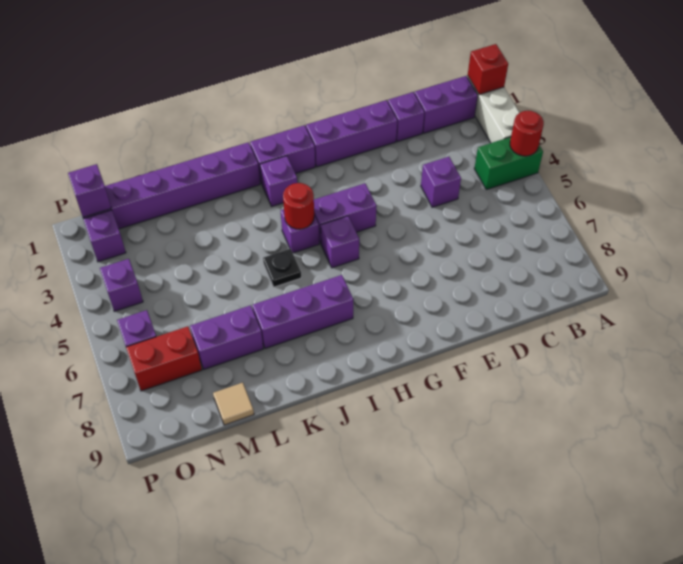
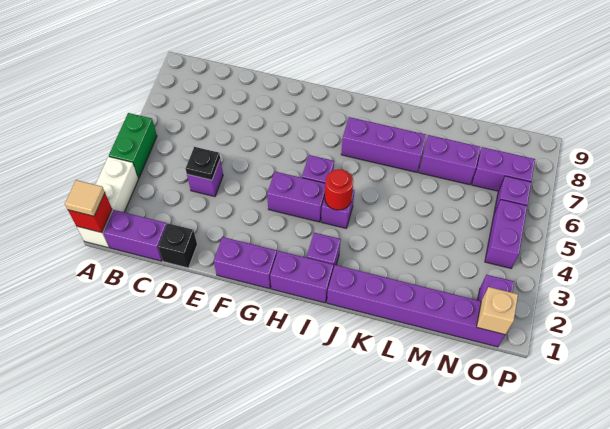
green 1x2 brick [474,137,543,190] -> green 1x2 brick turned to [109,113,157,178]
red 1x1 round brick [510,111,544,156] -> none
purple 1x1 brick [388,92,424,142] -> black 1x1 brick [158,223,197,268]
purple 1x3 brick [306,100,397,167] -> purple 1x2 brick [214,237,277,289]
black 1x1 plate [263,249,301,287] -> black 1x1 plate moved to [185,147,220,180]
tan 1x1 tile [213,383,254,425] -> tan 1x1 tile moved to [65,180,105,216]
red 1x2 brick [126,326,202,391] -> purple 1x2 brick [472,147,535,191]
purple 1x1 brick [68,164,111,217] -> tan 1x1 brick [477,287,518,335]
purple 1x1 brick [100,259,143,311] -> purple 1x2 brick [485,200,527,268]

